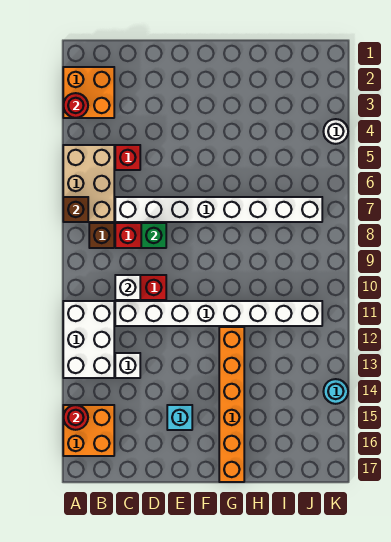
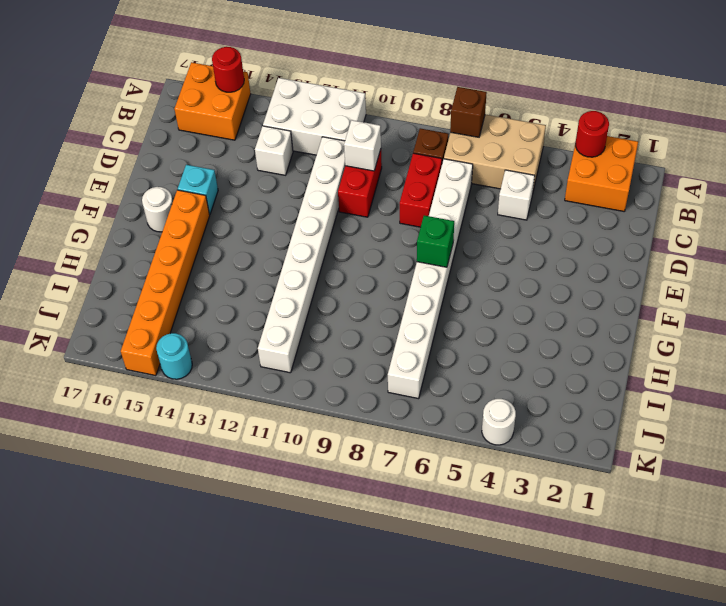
red 1x1 brick [115,145,140,170] -> white 1x1 brick [498,170,535,220]
green 1x1 brick [141,223,166,248] -> green 1x1 brick moved to [417,215,454,267]
none -> white 1x1 round brick [142,187,173,232]
orange 1x6 brick [219,327,244,482] -> orange 1x6 brick turned to [121,190,210,376]

